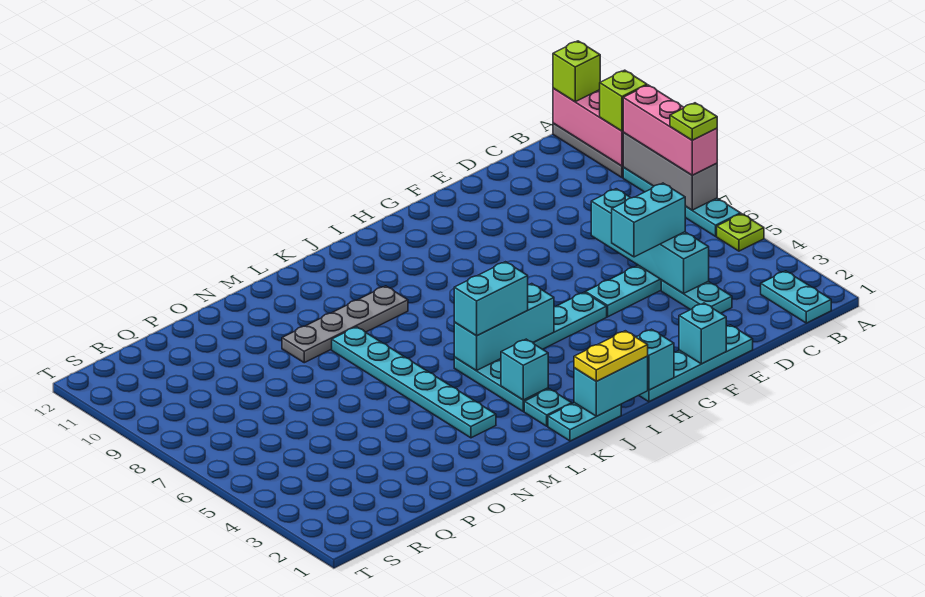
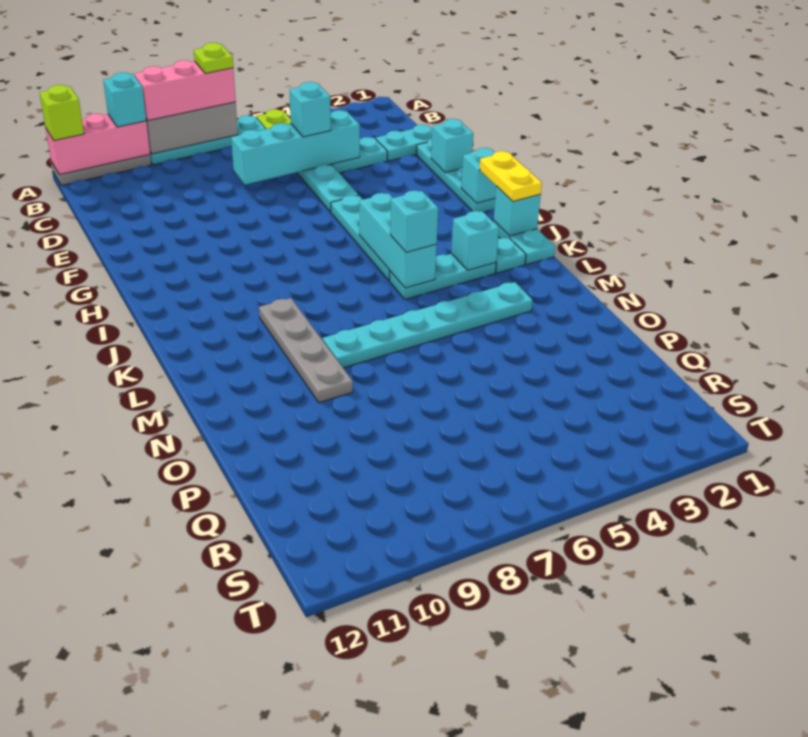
lime 1x1 brick [600,70,647,131] -> cyan 1x1 brick [103,72,146,127]
cyan 1x2 plate [761,271,831,323] -> cyan 1x2 plate moved to [376,125,432,161]
cyan 1x2 brick [612,183,685,257] -> cyan 1x1 brick [289,82,331,137]
cyan 1x2 brick [574,356,648,416] -> cyan 1x1 brick [494,186,541,236]
cyan 1x2 brick [454,262,528,336] -> cyan 1x1 brick [390,191,438,252]

